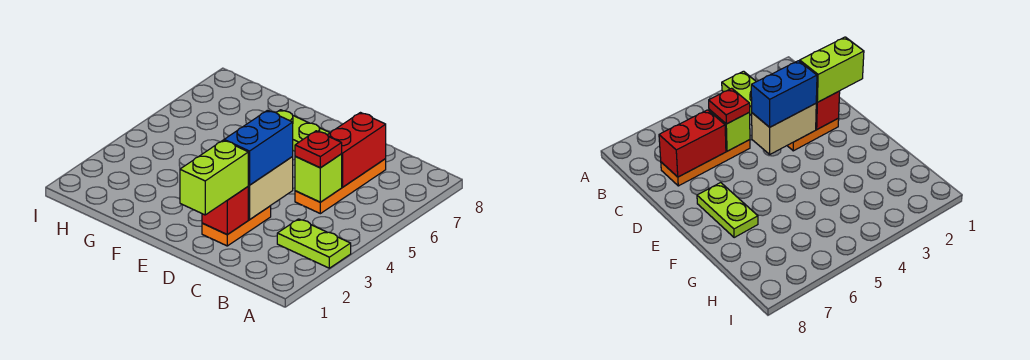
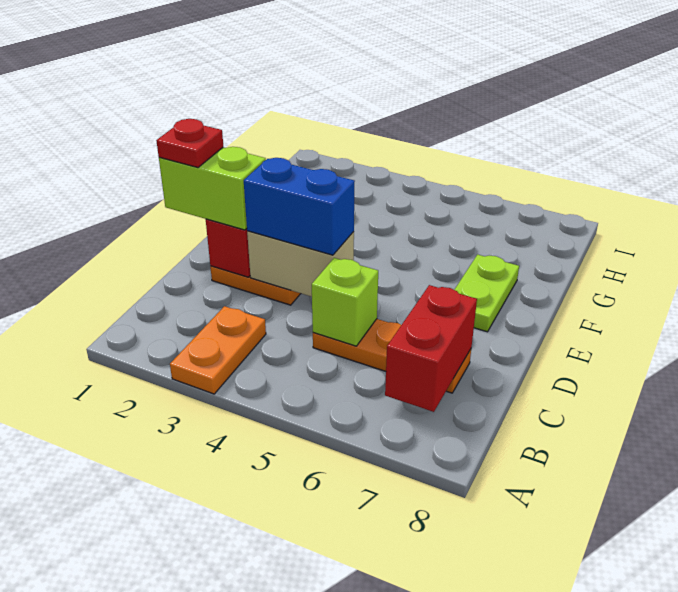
lime 1x2 plate [277,219,351,268] -> orange 1x2 plate [170,306,266,394]
red 1x1 plate [295,131,342,168] -> red 1x1 plate moved to [156,119,223,168]
red 1x2 brick [328,113,386,187] -> red 1x2 brick turned to [385,285,477,412]

